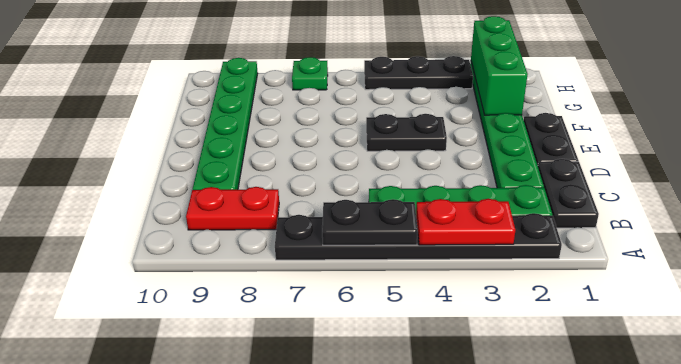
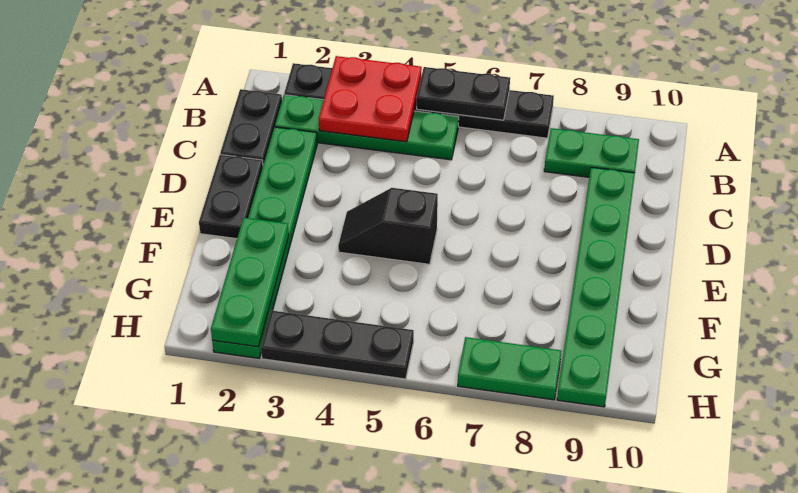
red 1x2 plate [416,199,515,245] -> red 2x2 plate [319,56,422,142]
red 1x2 plate [186,187,279,230] -> green 1x2 plate [544,128,639,177]
black 1x2 plate [366,114,447,151] -> black 1x2 slope [338,188,438,264]
green 1x3 brick [471,16,528,115] -> green 1x3 plate [211,218,289,347]
green 1x1 plate [292,57,328,90] -> green 1x2 plate [458,337,561,400]

